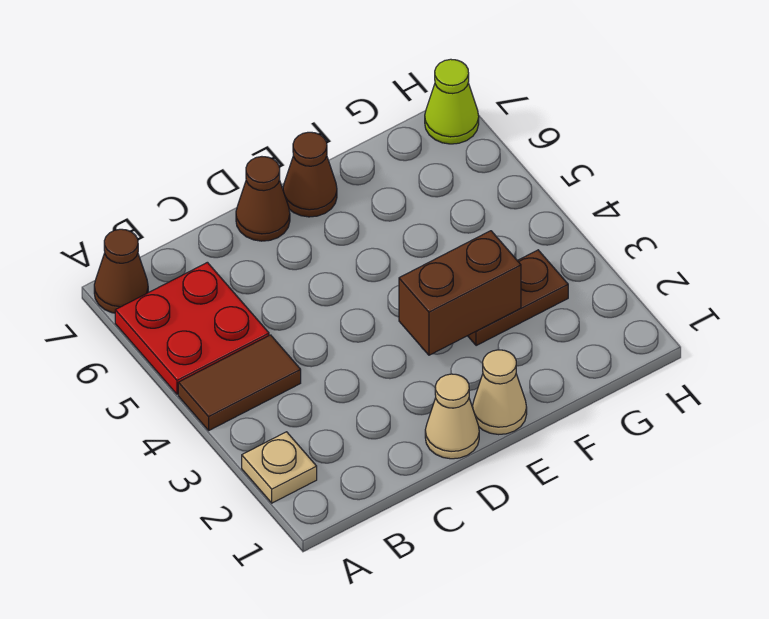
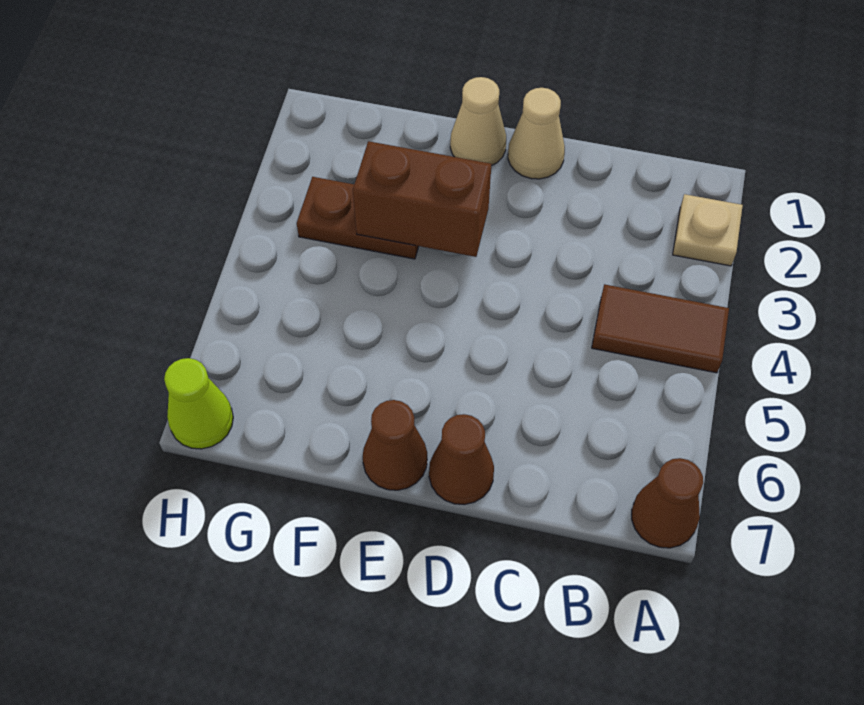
red 2x2 plate [115,262,269,394] -> none

